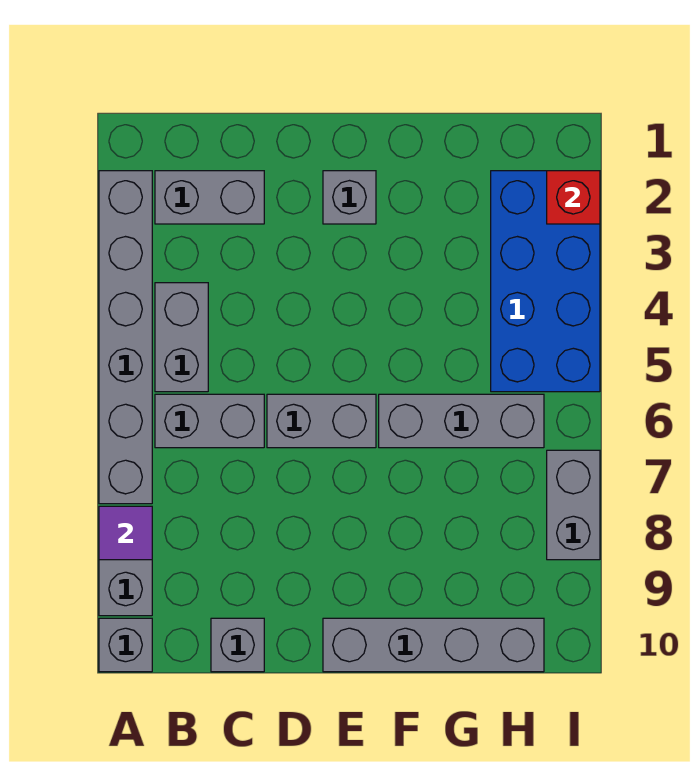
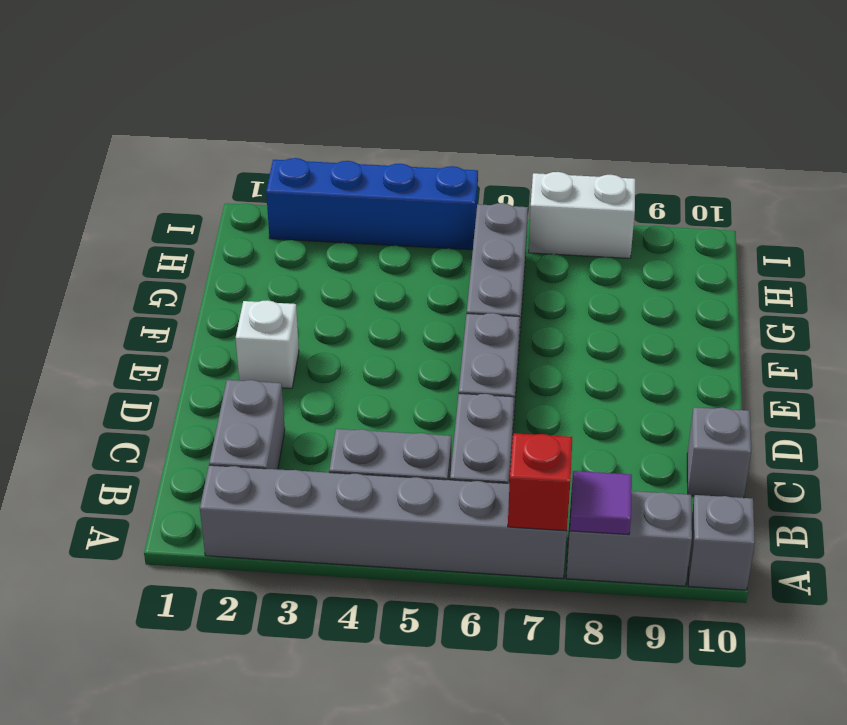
grey 1x1 brick [323,171,376,224] -> white 1x1 brick [236,300,299,388]
grey 1x4 brick [323,618,544,672] -> none
blue 2x4 brick [491,171,600,392] -> blue 1x4 brick [266,158,478,250]
red 1x1 brick [547,171,600,224] -> red 1x1 brick moved to [508,433,572,531]
grey 1x2 brick [547,450,600,560] -> white 1x2 brick [528,172,635,258]

